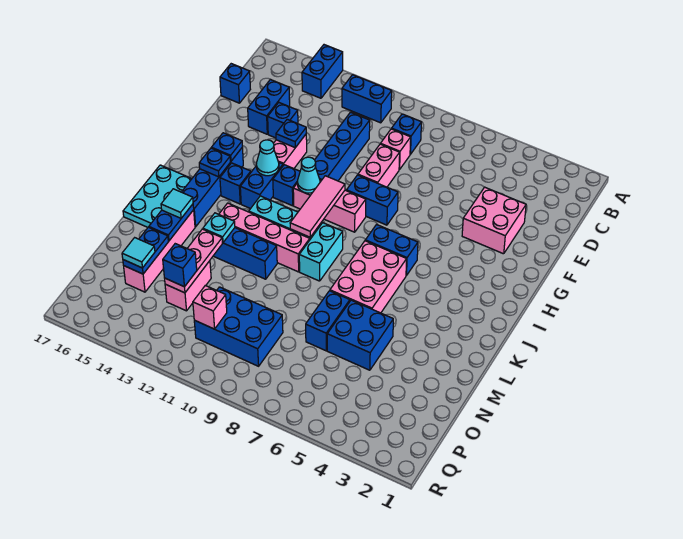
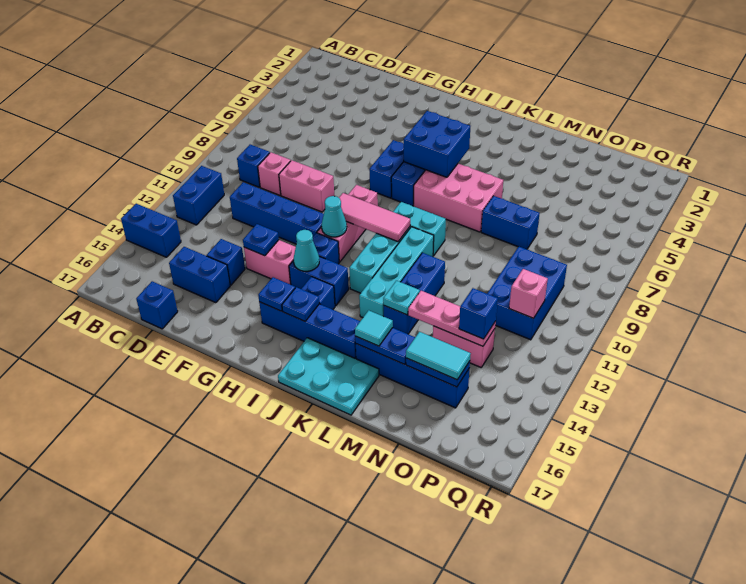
pink 2x2 brick [462,187,526,254] -> none
blue 1x2 brick [347,175,398,225] -> blue 1x2 brick moved to [369,140,404,198]
pink 1x4 brick [219,203,310,272] -> cyan 1x4 brick [359,227,434,318]
pink 1x4 brick [124,210,195,292] -> blue 1x4 brick [355,343,470,408]
blue 2x2 brick [327,300,393,370] -> blue 2x2 brick moved to [404,111,470,177]
cyan 1x1 tile [122,238,155,268] -> cyan 1x2 tile [406,332,471,380]

